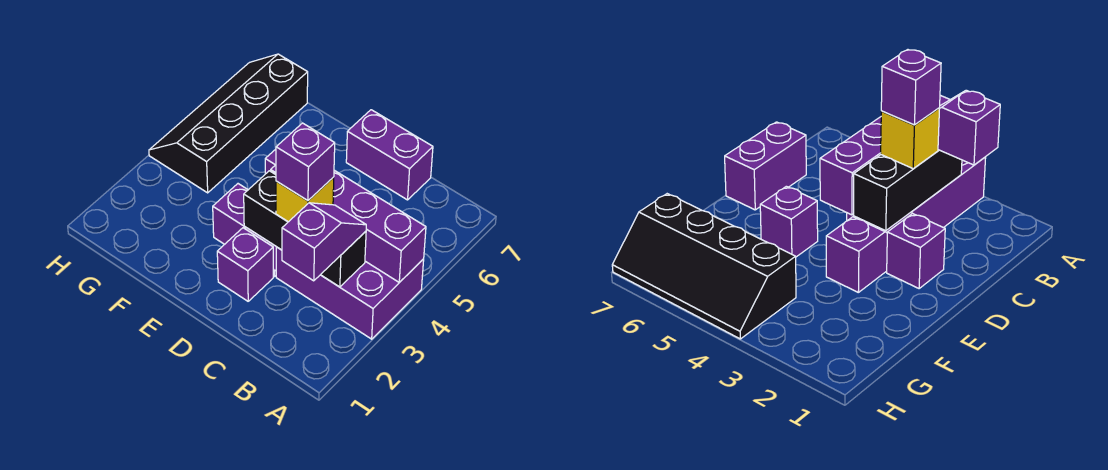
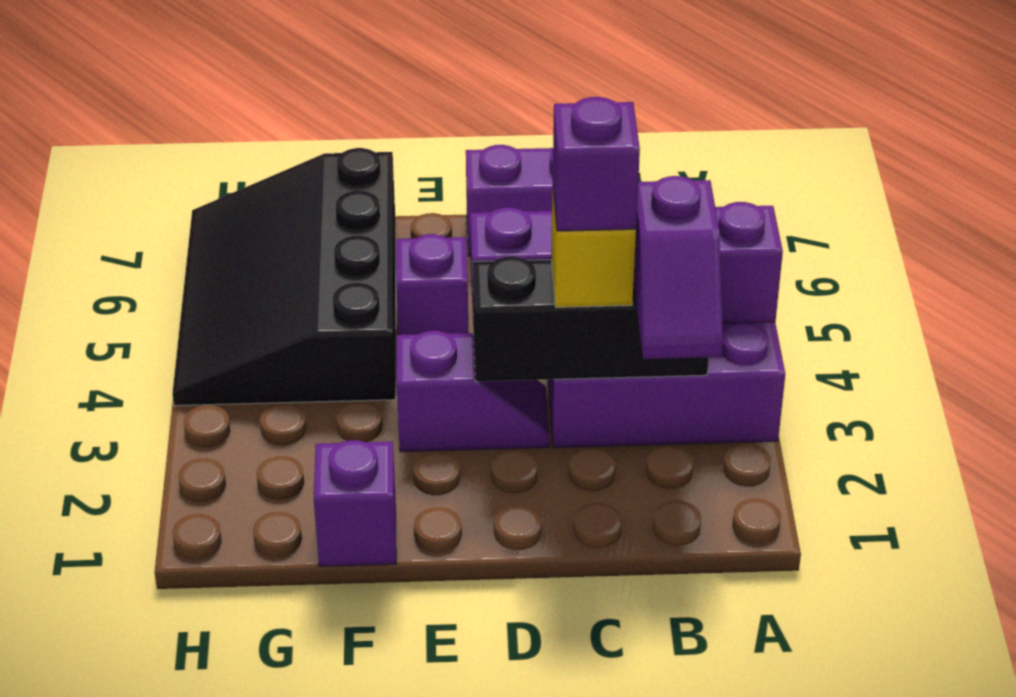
purple 1x2 slope [282,203,366,281] -> purple 1x2 slope turned to [633,176,723,359]
purple 1x1 brick [217,228,273,301] -> purple 1x1 brick moved to [314,440,396,566]
black 2x4 slope [149,54,308,193] -> black 3x4 slope [173,148,396,406]

